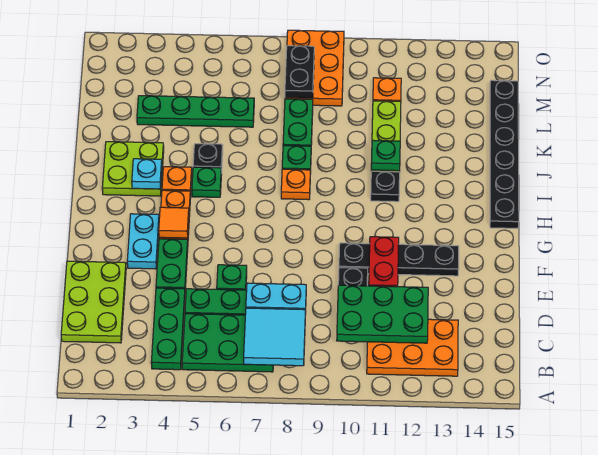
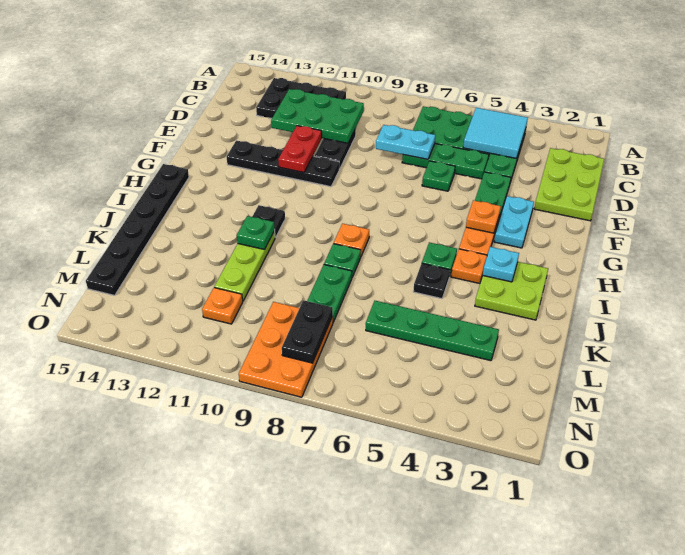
cyan 2x2 tile [244,308,305,366] -> cyan 2x2 tile moved to [463,108,528,159]
orange 2x3 plate [367,319,458,376] -> black 2x3 plate [256,78,346,118]
orange 1x1 tile [159,207,189,238] -> orange 1x1 plate [466,200,501,233]

